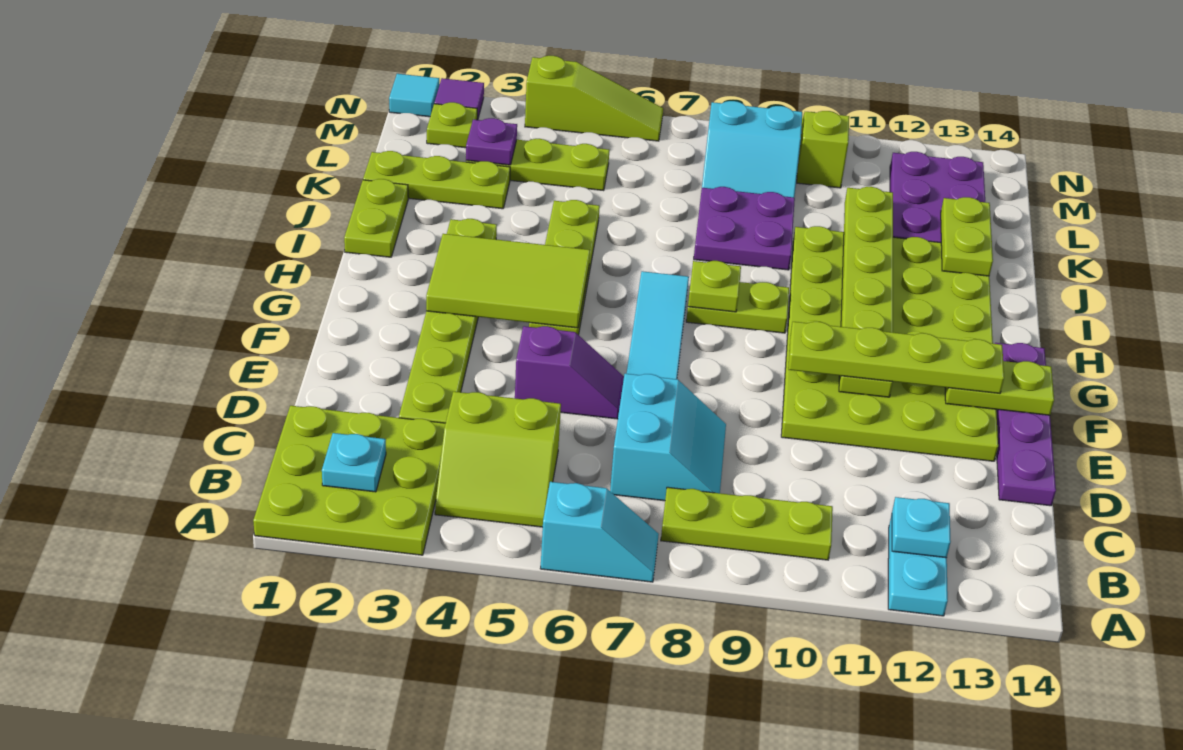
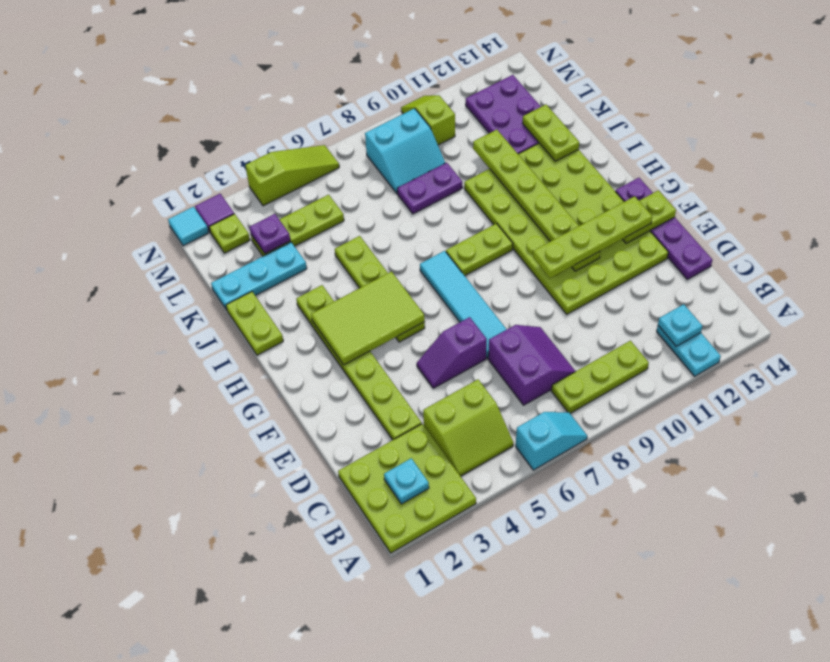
cyan 2x2 slope [610,374,726,501] -> purple 2x2 slope [488,325,576,405]
purple 1x2 slope [515,326,624,419] -> purple 1x2 slope turned to [417,317,487,388]
lime 1x1 plate [688,261,741,312] -> none
purple 2x2 plate [694,187,795,270] -> purple 1x2 plate [397,163,462,214]
lime 1x3 plate [363,151,510,209] -> cyan 1x3 plate [211,242,307,310]

